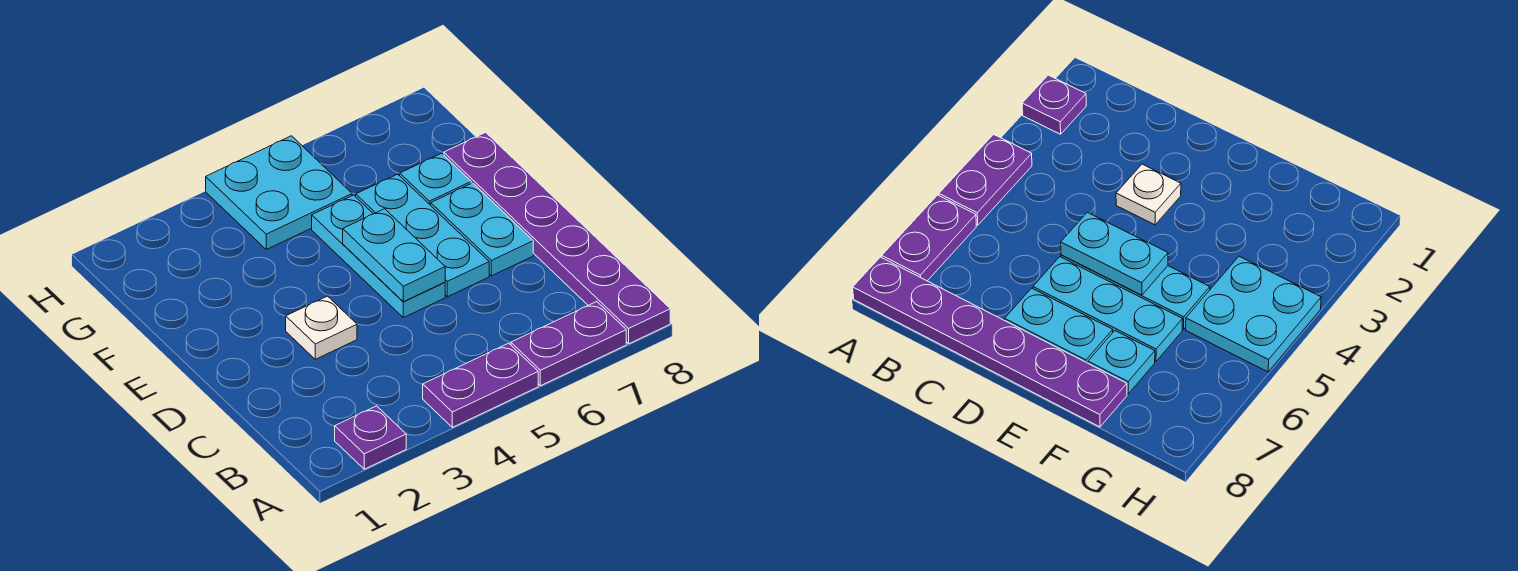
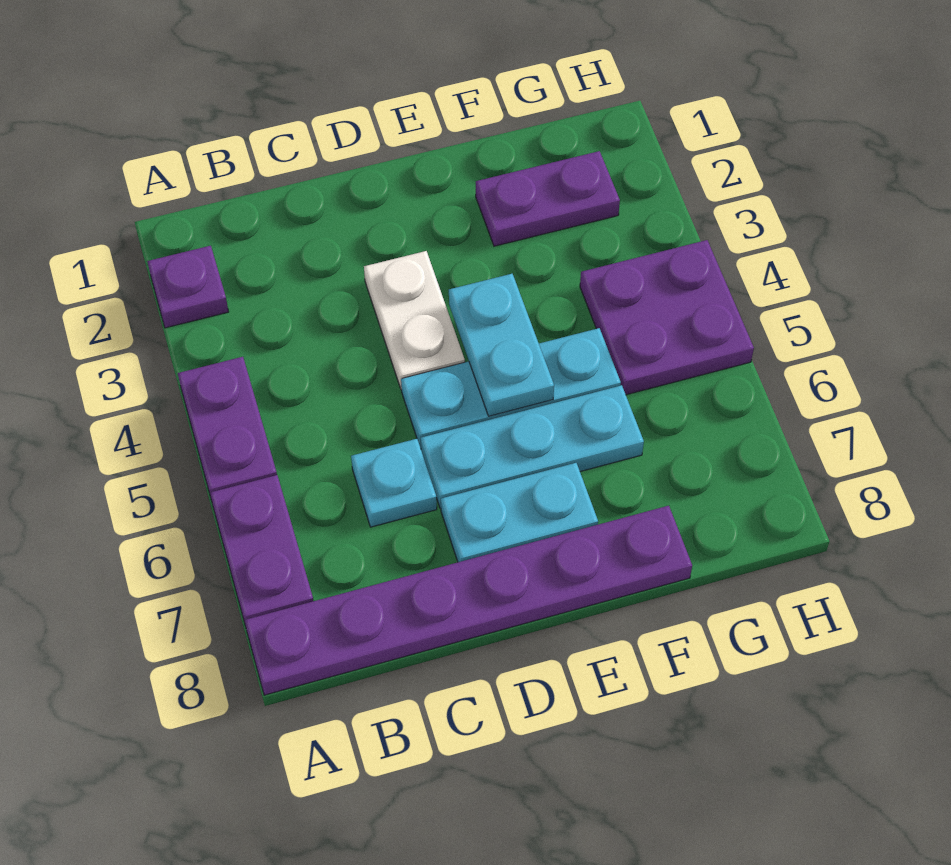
white 1x1 plate [286,296,357,359] -> white 1x2 plate [364,251,465,390]
cyan 1x2 plate [343,209,445,302] -> cyan 1x2 plate turned to [449,274,554,416]
none -> purple 1x2 plate [476,151,620,246]
cyan 1x1 plate [400,153,471,205] -> cyan 1x1 plate moved to [351,439,437,527]
cyan 2x2 plate [206,136,352,249] -> purple 2x2 plate [580,240,754,395]

